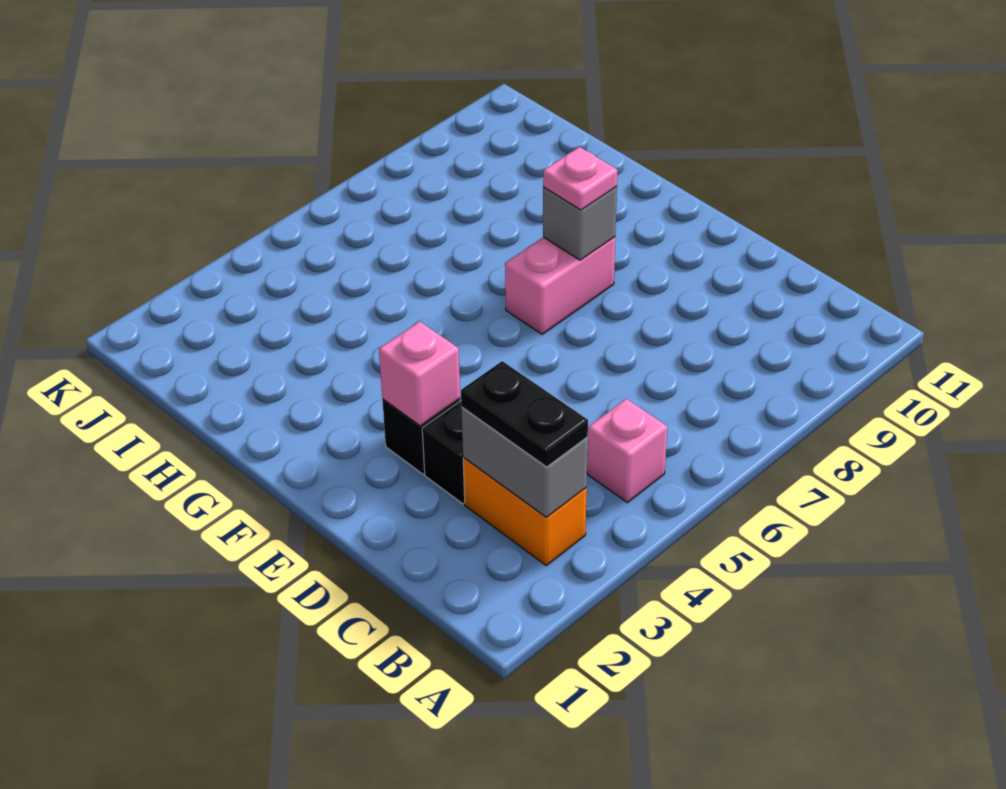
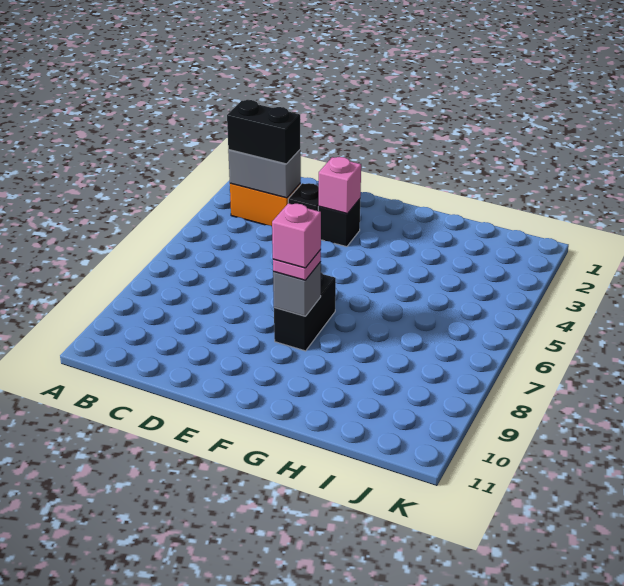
black 1x2 plate [461,361,588,467] -> black 1x2 brick [227,100,300,164]
pink 1x1 brick [587,399,667,503] -> pink 1x1 brick moved to [272,203,321,268]
pink 1x2 brick [505,237,615,334] -> black 1x2 brick [274,273,336,351]

